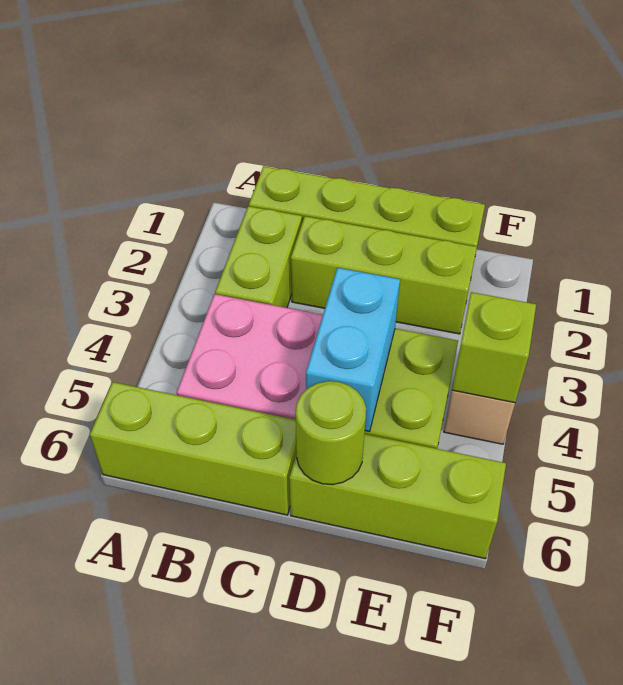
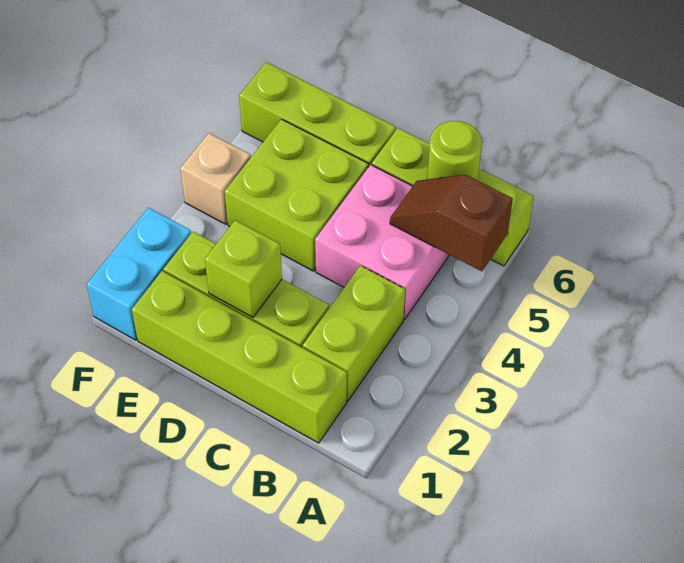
none -> brown 1x2 slope [390,174,513,271]
cyan 1x2 brick [306,268,400,431] -> cyan 1x2 brick moved to [87,208,191,340]
lime 1x1 round brick [296,381,366,485] -> lime 1x1 round brick moved to [427,121,482,180]
lime 1x1 brick [452,292,536,403] -> lime 1x1 brick moved to [205,220,282,317]

